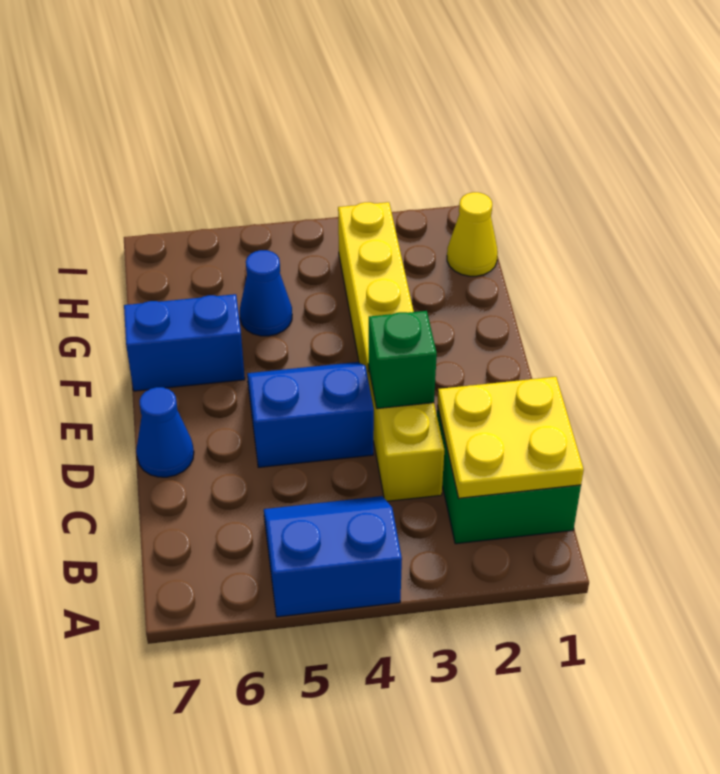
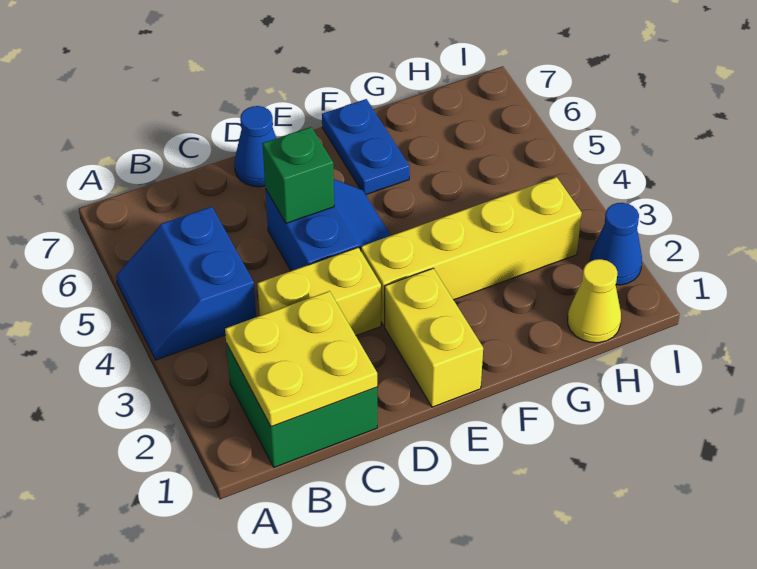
blue 2x2 slope [264,496,402,617] -> blue 2x2 slope turned to [116,207,256,360]
green 1x1 brick [368,311,437,409] -> green 1x1 brick moved to [263,127,334,223]
none -> yellow 1x2 brick [385,268,483,407]
blue 1x2 brick [124,294,245,391] -> blue 1x2 plate [322,99,410,195]
blue 1x1 cone [240,250,292,336] -> blue 1x1 cone moved to [590,203,642,285]

